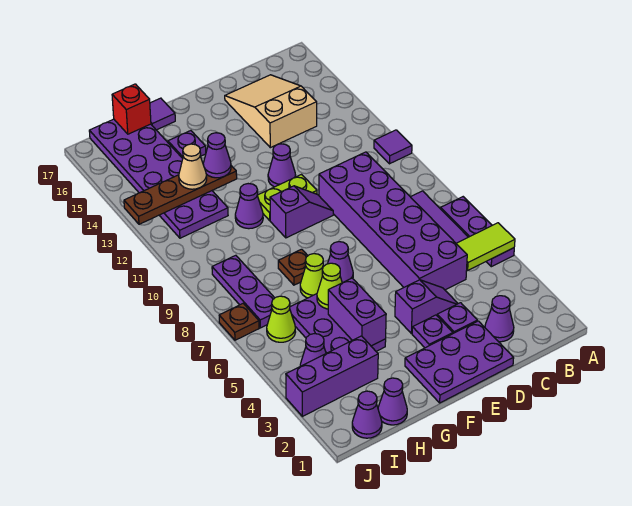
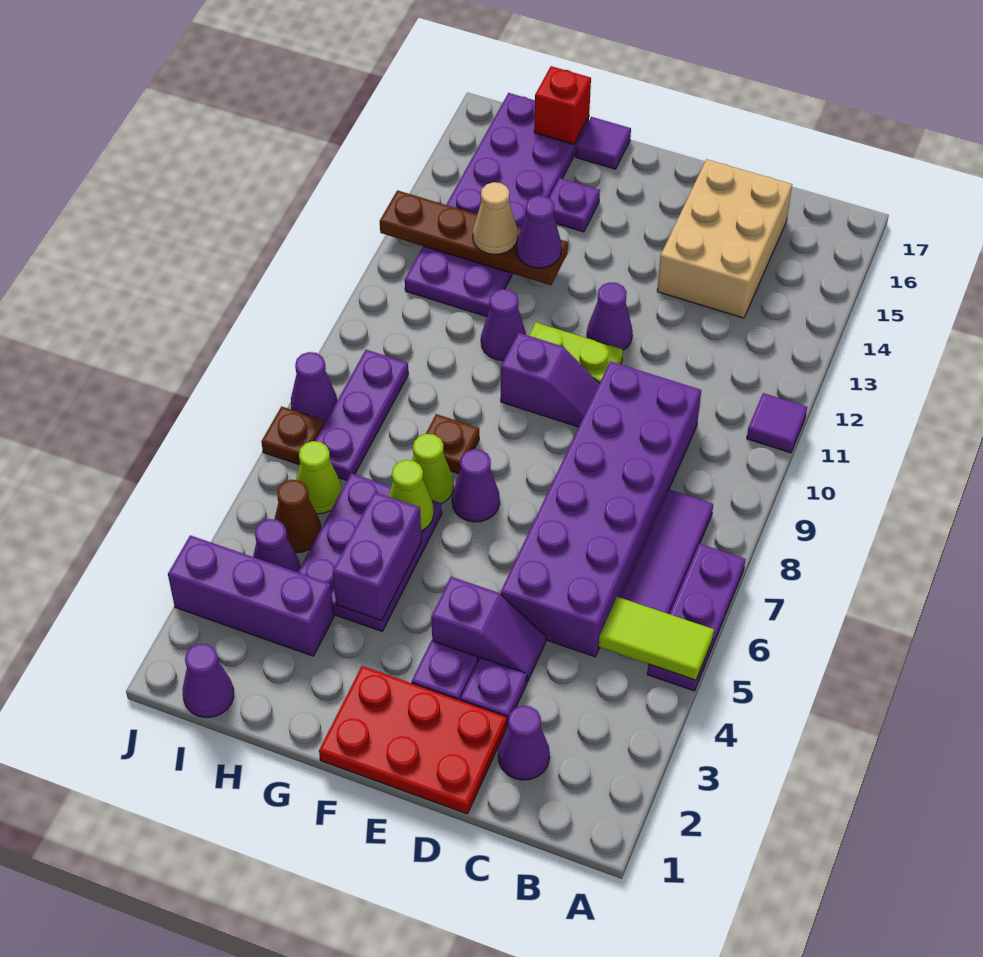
tan 2x3 slope [225,75,317,148] -> tan 2x3 brick [657,159,792,318]
purple 2x3 plate [405,321,514,403] -> red 2x3 plate [319,666,507,814]
purple 1x1 cone [378,378,407,425] -> purple 1x1 cone moved to [291,352,337,422]
none -> brown 1x1 cone [274,480,321,553]

